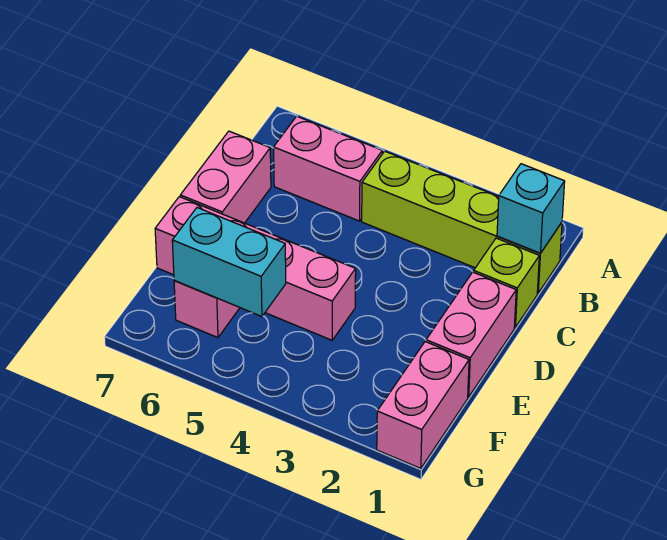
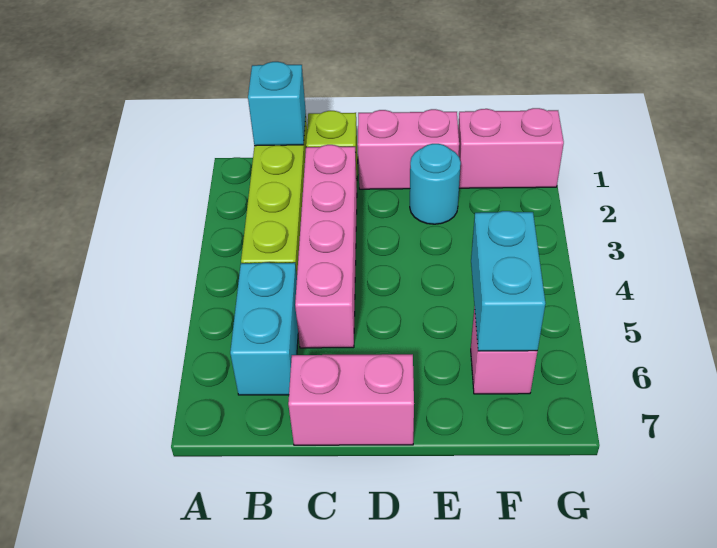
pink 1x2 brick [274,116,382,221] -> cyan 1x2 brick [230,263,298,395]
none -> cyan 1x1 round brick [410,144,461,224]
pink 1x4 brick [155,197,356,340] -> pink 1x4 brick moved to [295,145,357,348]

